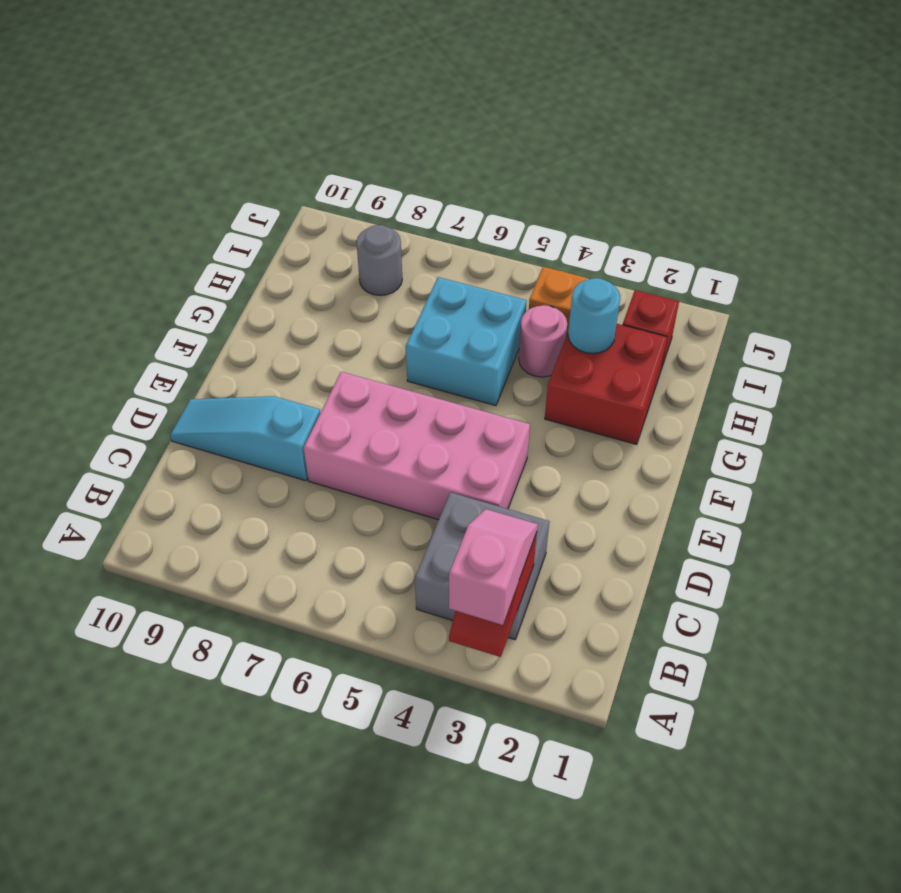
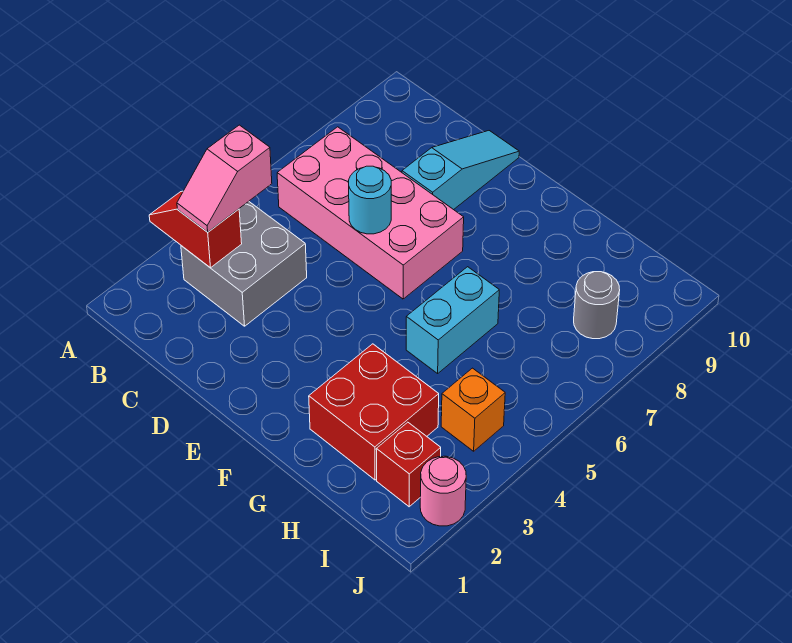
pink 1x2 slope [449,509,538,625] -> pink 1x2 slope turned to [177,125,272,232]
pink 2x4 brick [304,372,530,520] -> pink 2x4 brick turned to [277,127,464,299]
cyan 2x2 brick [406,277,527,406] -> cyan 1x2 brick [406,267,499,373]
cyan 1x1 round brick [568,278,620,354] -> cyan 1x1 round brick moved to [349,166,391,234]
pink 1x1 round brick [519,305,567,377] -> pink 1x1 round brick moved to [420,456,466,526]

